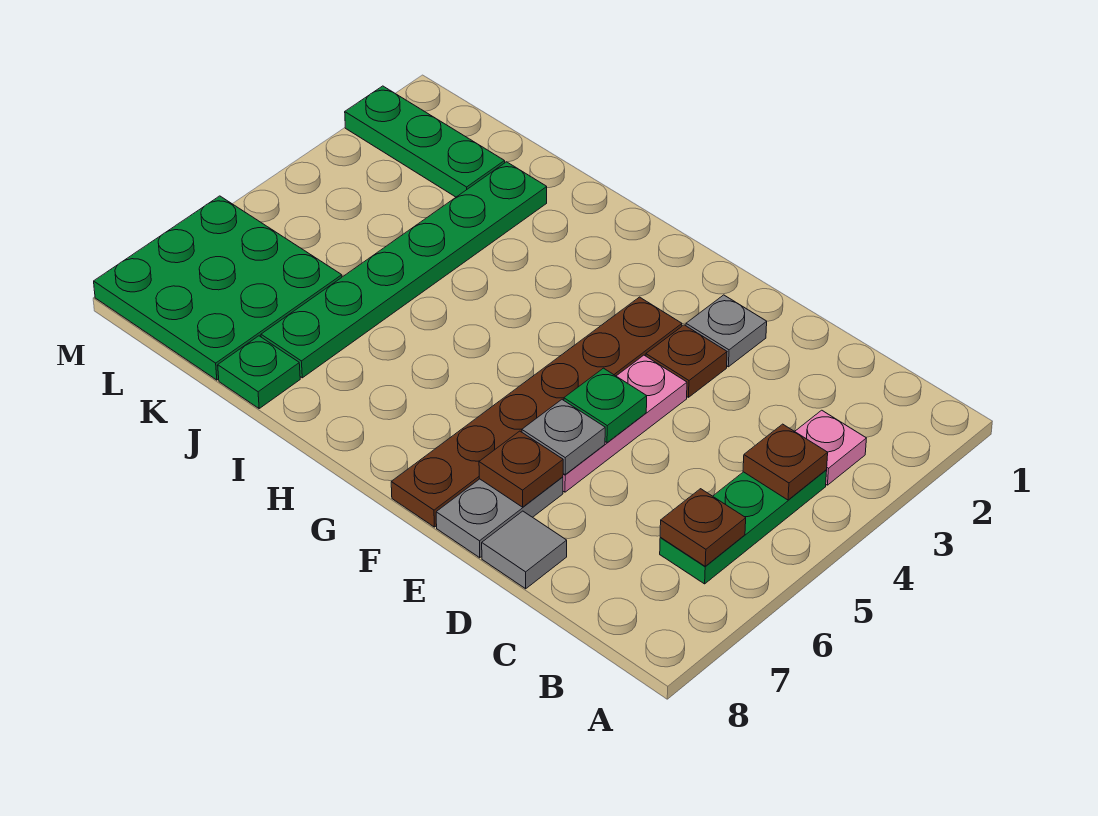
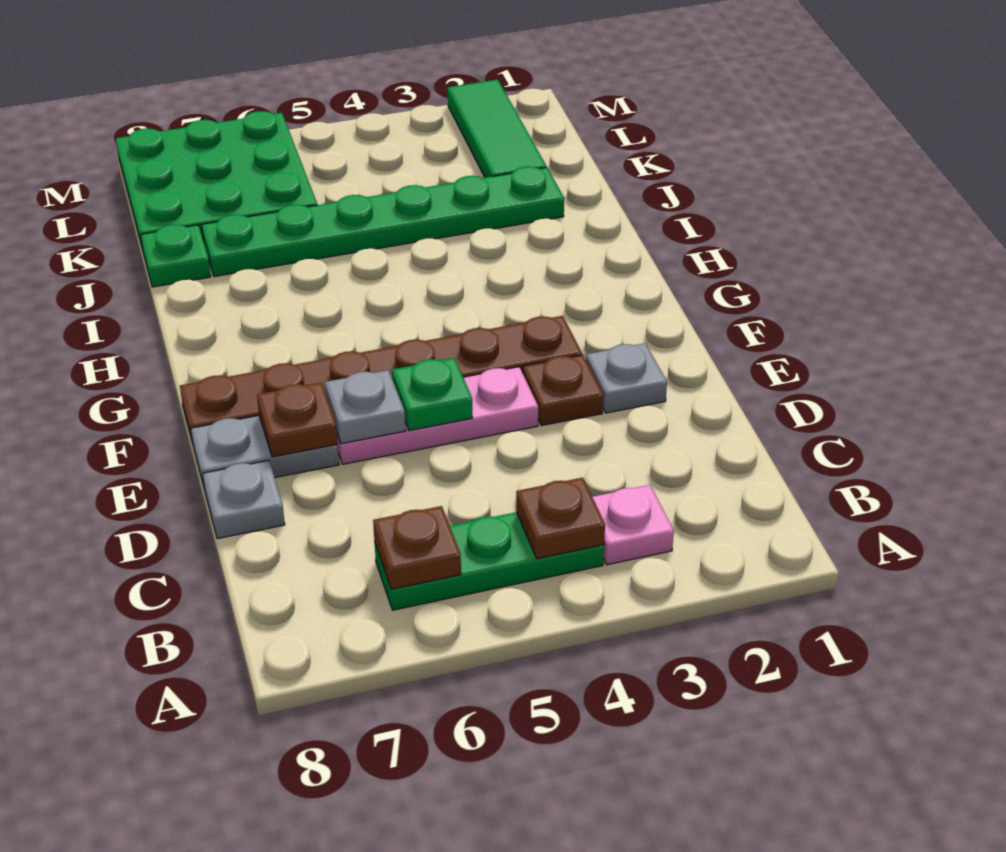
grey 1x1 tile [482,511,567,589] -> grey 1x1 plate [203,461,285,539]
green 1x3 plate [345,86,505,197] -> green 1x3 tile [448,80,546,178]

